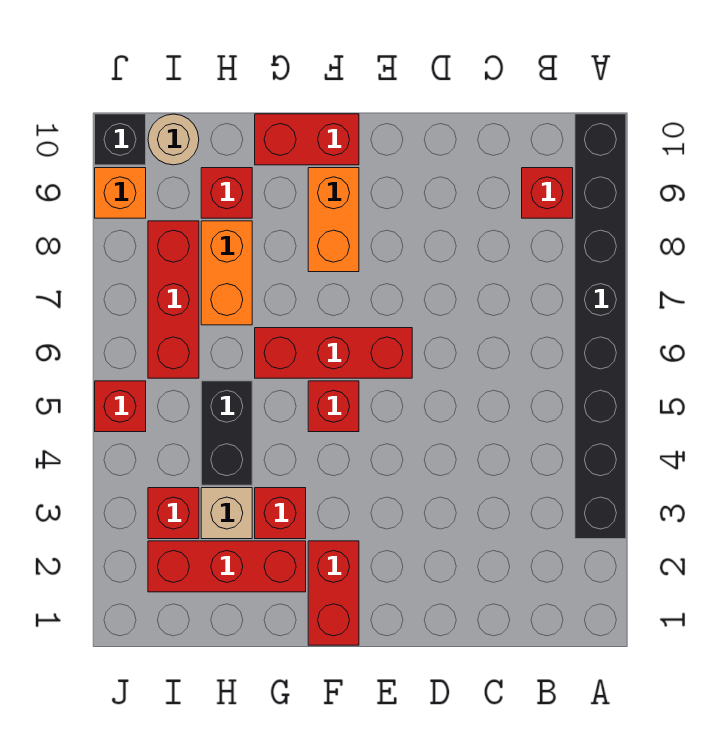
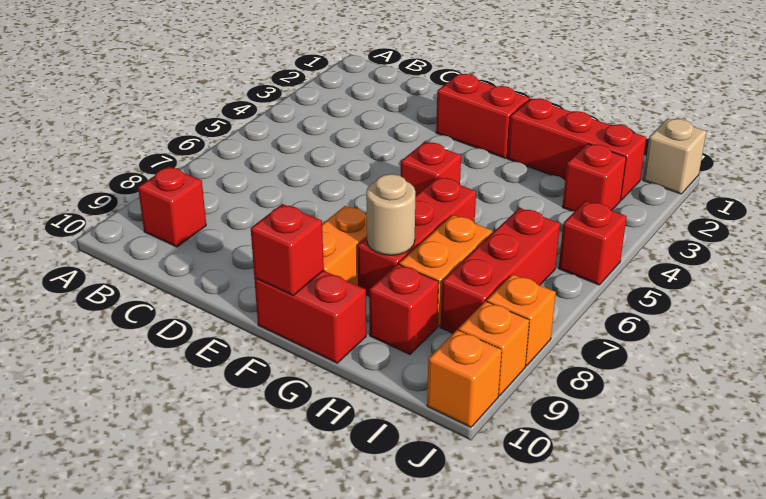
black 1x8 brick [575,114,626,539] -> none
red 1x3 brick [255,328,412,378] -> red 1x3 brick turned to [357,177,476,296]
red 1x2 brick [308,541,359,645] -> red 1x2 brick turned to [436,74,529,158]
red 1x1 brick [255,488,306,539] -> red 1x1 brick moved to [251,204,324,295]
tan 1x1 brick [201,488,252,539] -> tan 1x1 brick moved to [643,118,706,194]
black 1x2 brick [201,381,252,485] -> none
tan 1x1 round brick [148,114,199,165] -> tan 1x1 round brick moved to [366,174,415,255]
none -> orange 1x1 brick [487,274,556,366]
black 1x1 brick [95,114,146,165] -> orange 1x1 brick [427,330,502,427]

